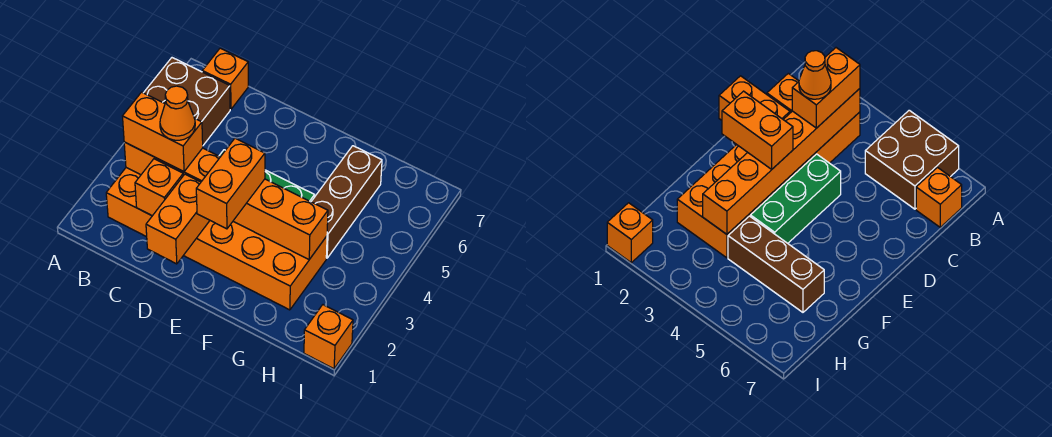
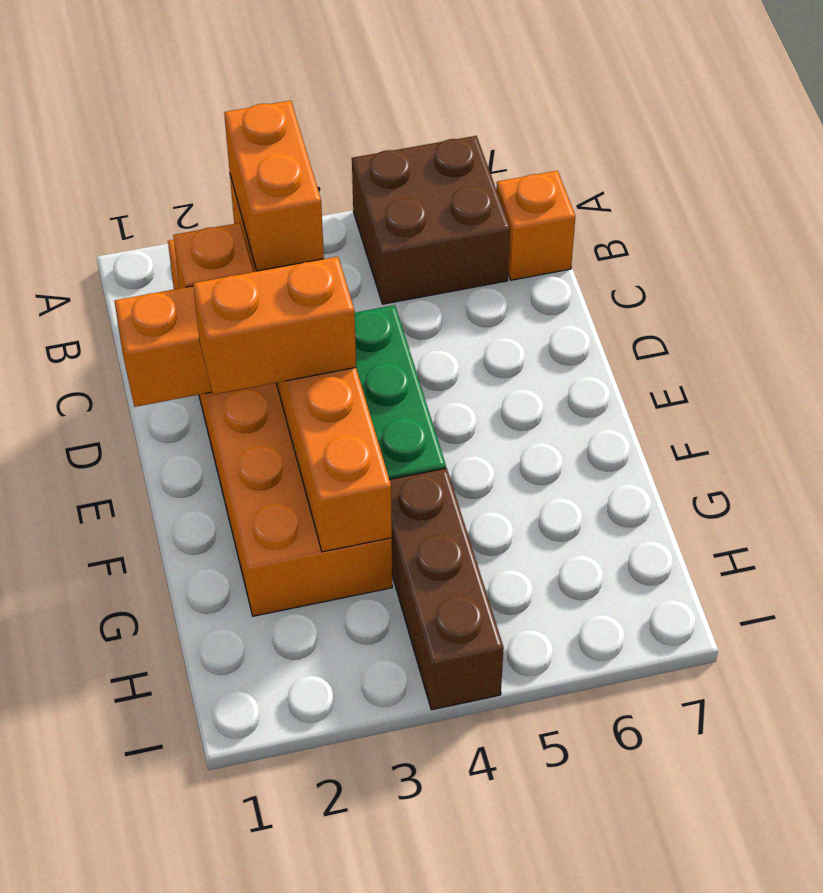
orange 1x1 cone [160,86,195,140] -> none
brown 1x3 brick [311,146,382,258] -> brown 1x3 brick turned to [389,468,504,710]
orange 1x1 brick [304,305,353,369] -> none

